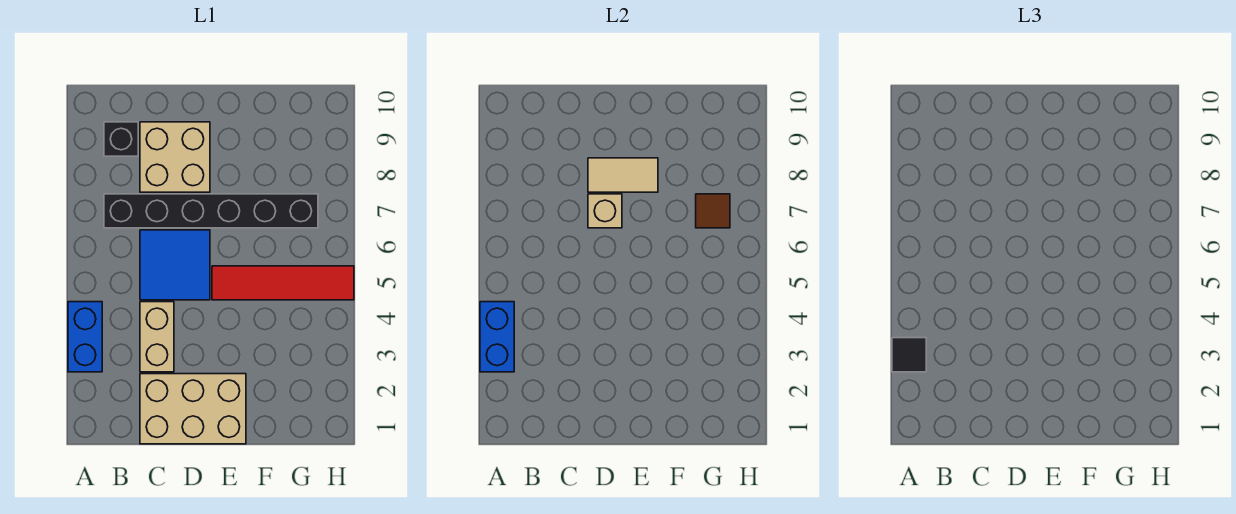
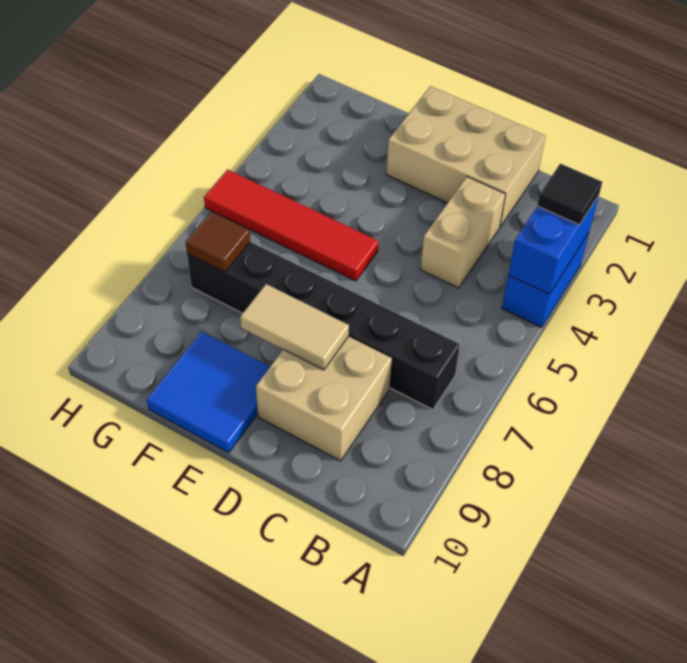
black 1x1 brick [104,122,138,156] -> none
blue 2x2 tile [140,230,210,300] -> blue 2x2 tile moved to [147,331,270,453]
tan 1x1 brick [588,194,622,228] -> none

